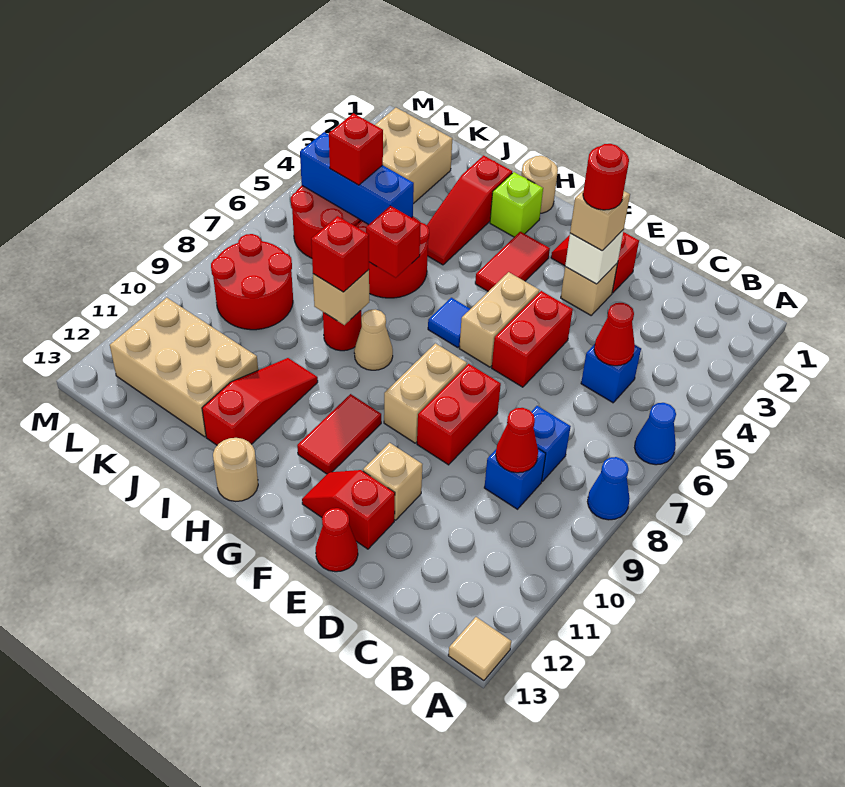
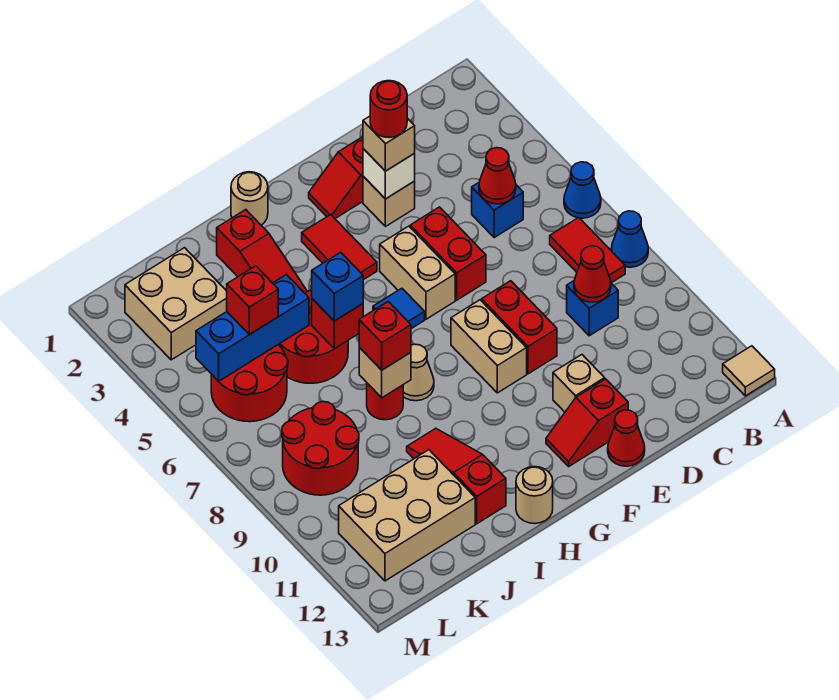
blue 1x1 brick [531,406,571,482] -> blue 1x1 brick moved to [312,252,363,321]
red 1x2 tile [297,394,381,474] -> red 1x2 tile moved to [550,218,625,283]
lime 1x1 brick [490,172,543,237] -> none

